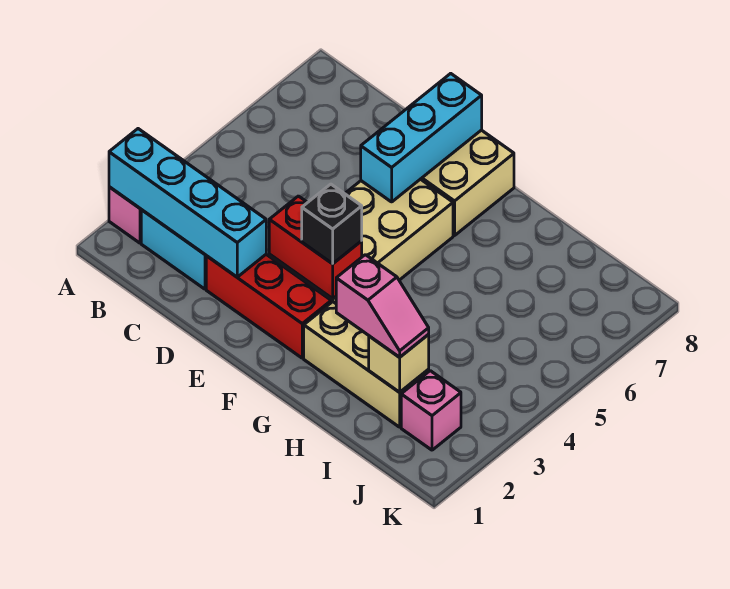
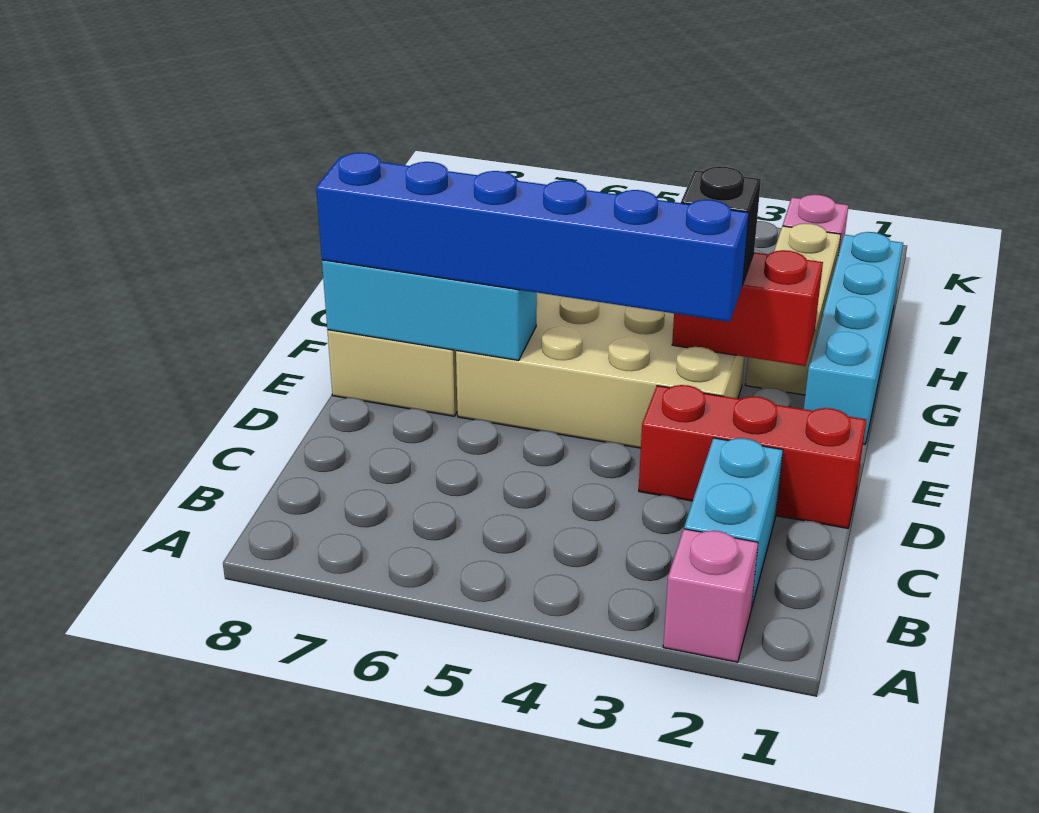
cyan 1x4 brick [109,129,266,277] -> cyan 1x4 brick moved to [804,232,903,444]
red 1x3 brick [206,254,331,358] -> red 1x3 brick turned to [639,385,867,528]
red 1x2 brick [269,196,362,299] -> red 1x2 brick turned to [672,250,823,366]
none -> blue 1x6 brick [316,153,749,322]
pink 1x2 slope [336,255,429,357] -> none
tan 1x1 brick [369,335,429,392] -> none

